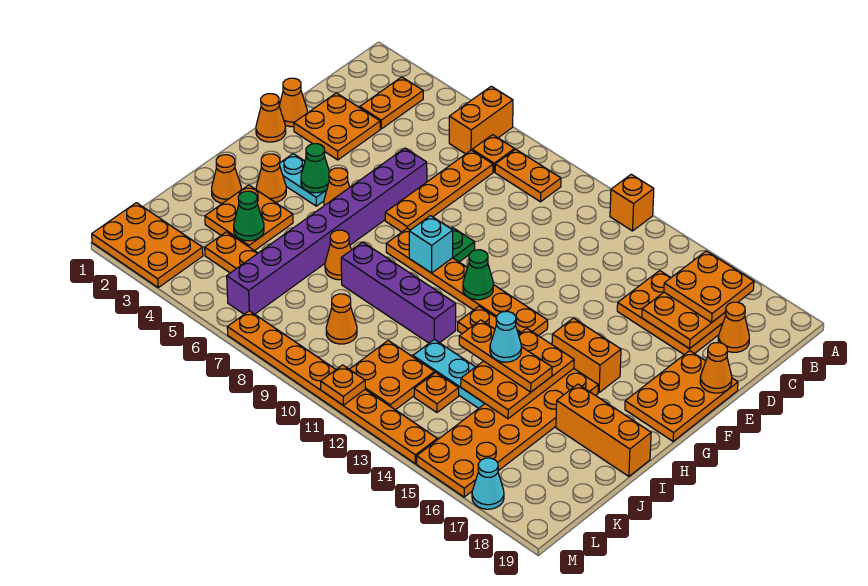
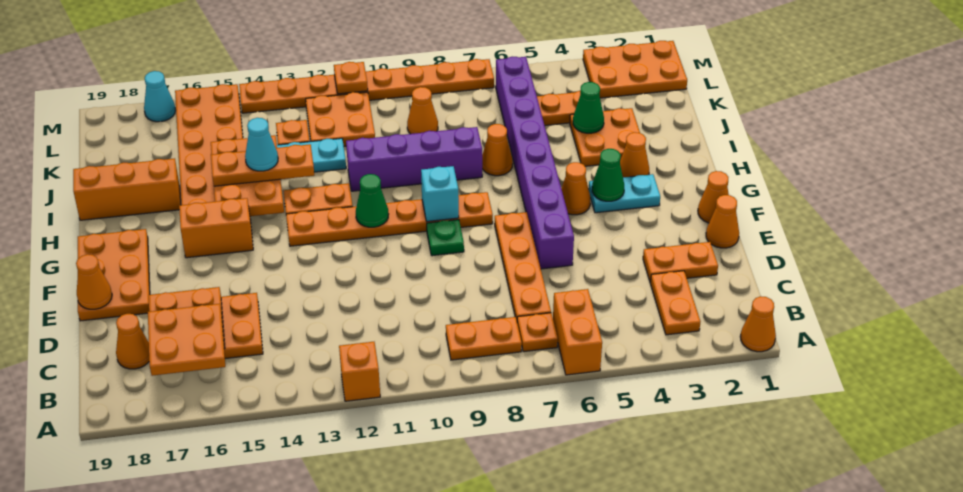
orange 2x2 plate [294,93,380,160] -> orange 1x2 plate [643,242,718,283]
orange 1x1 cone [212,155,241,203] -> orange 1x1 cone moved to [740,296,776,352]

